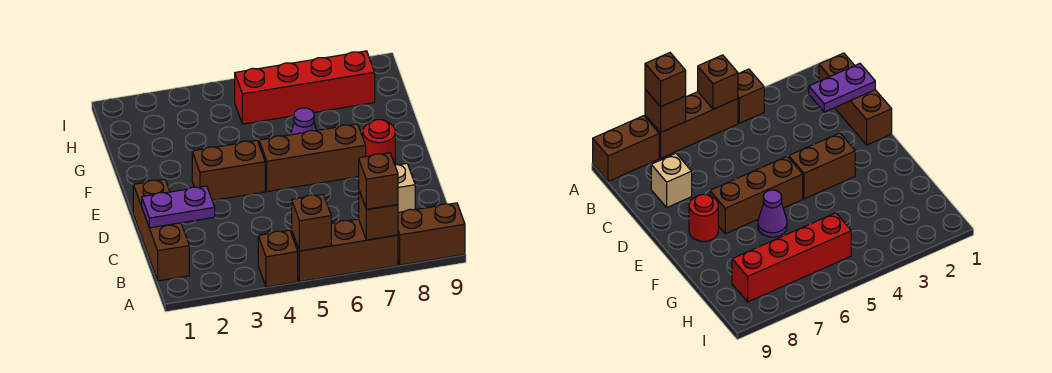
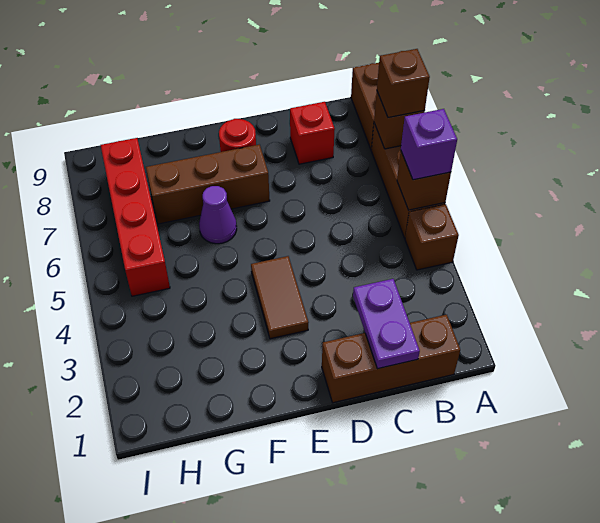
none -> purple 1x1 brick [401,109,457,180]
tan 1x1 brick [395,163,415,212] -> red 1x1 brick [290,102,335,164]
brown 1x2 brick [192,140,265,201] -> brown 1x2 tile [251,256,309,339]
brown 1x3 brick [259,124,366,192] -> brown 1x3 brick turned to [146,145,270,224]

